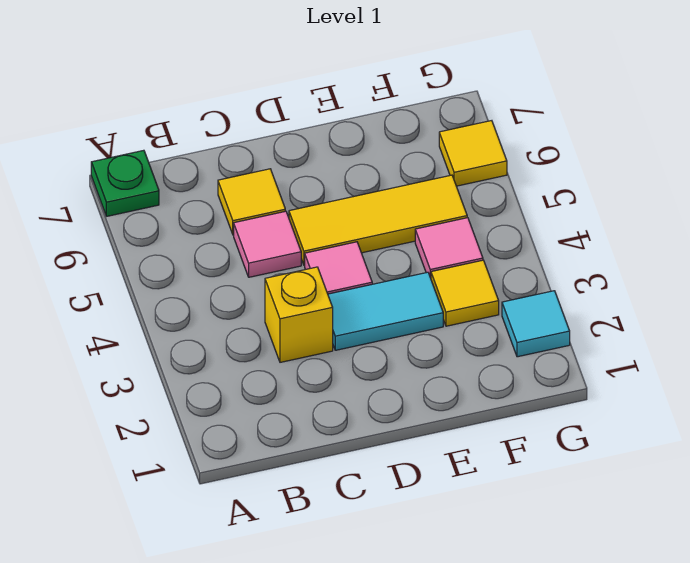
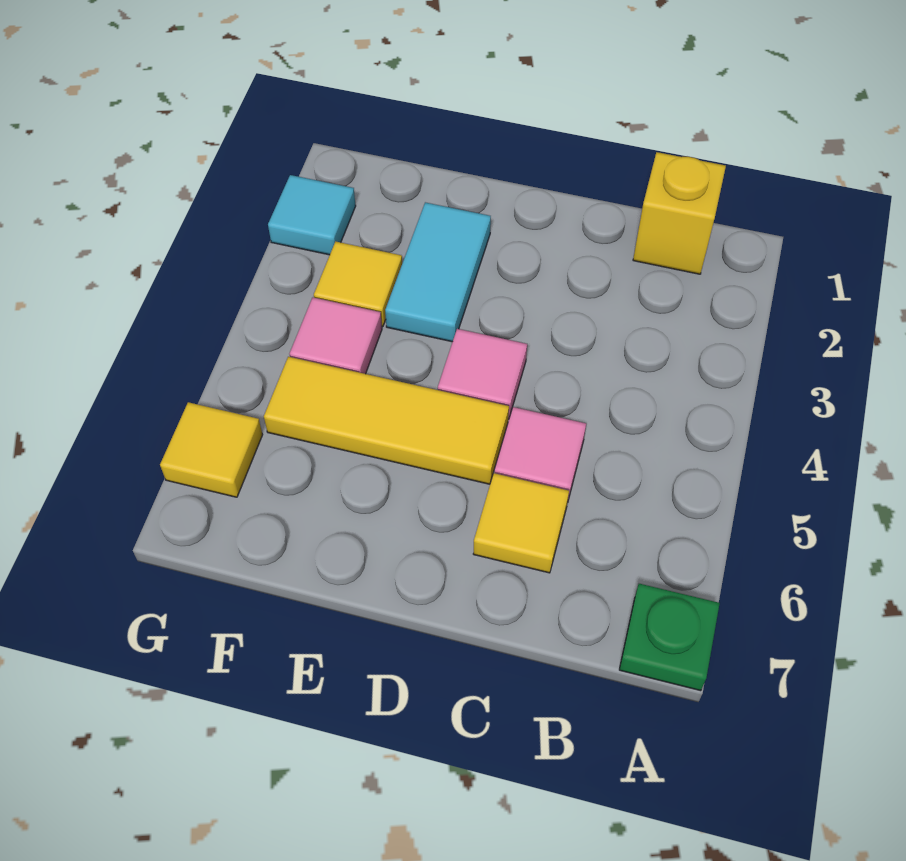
yellow 1x1 brick [265,267,333,362] -> yellow 1x1 brick moved to [633,152,726,274]
cyan 1x2 tile [328,272,443,350] -> cyan 1x2 tile turned to [385,202,491,342]

